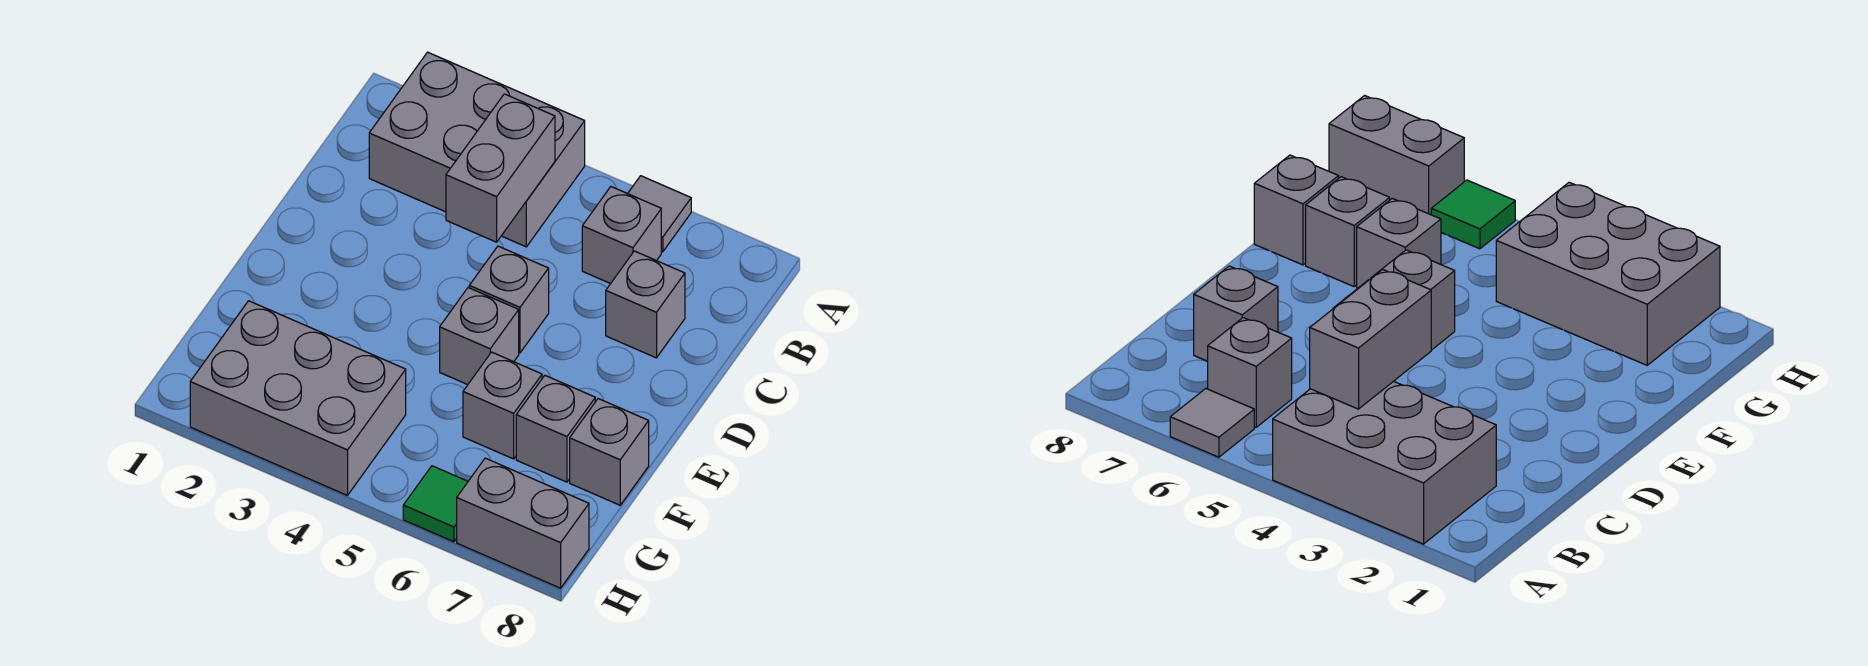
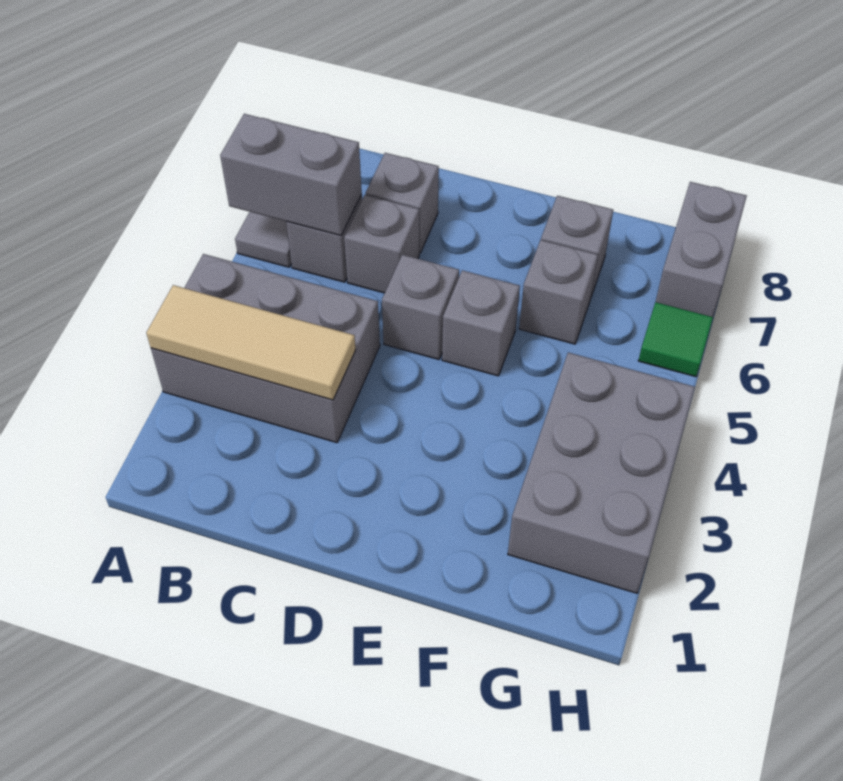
grey 2x3 brick [369,52,585,247] -> grey 2x3 brick turned to [151,254,380,443]
none -> tan 1x3 tile [146,285,356,400]
grey 1x2 brick [446,94,555,242] -> grey 1x2 brick moved to [220,114,362,235]
grey 1x1 brick [570,399,649,505] -> grey 1x1 brick moved to [344,195,419,293]

